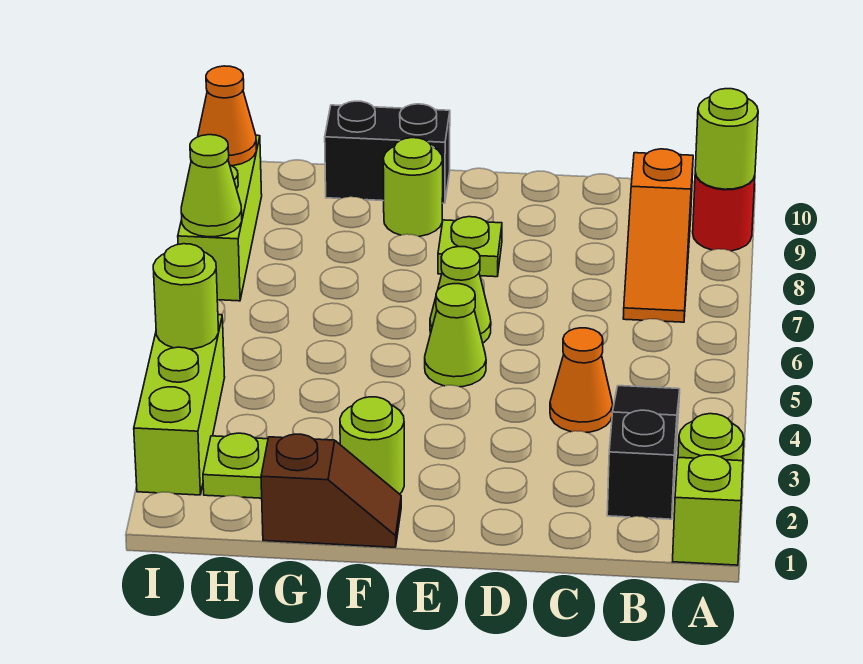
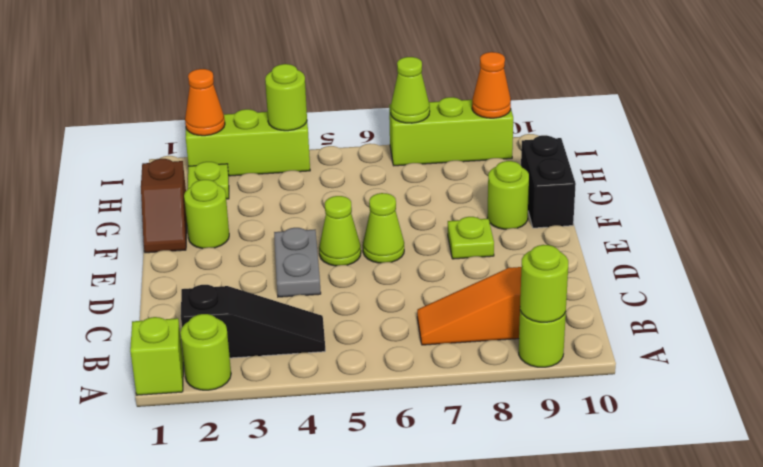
red 1x1 round brick [693,173,755,251] -> lime 1x1 round brick [519,311,566,367]
orange 1x1 cone [550,328,613,432] -> orange 1x1 cone moved to [185,69,225,136]
none -> grey 1x2 plate [274,228,321,297]

